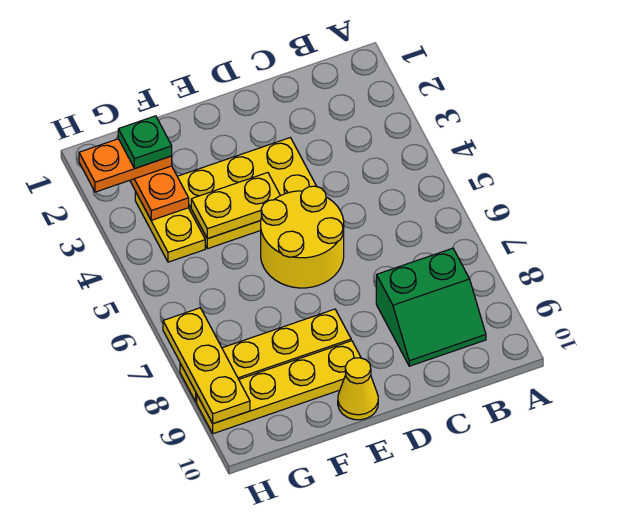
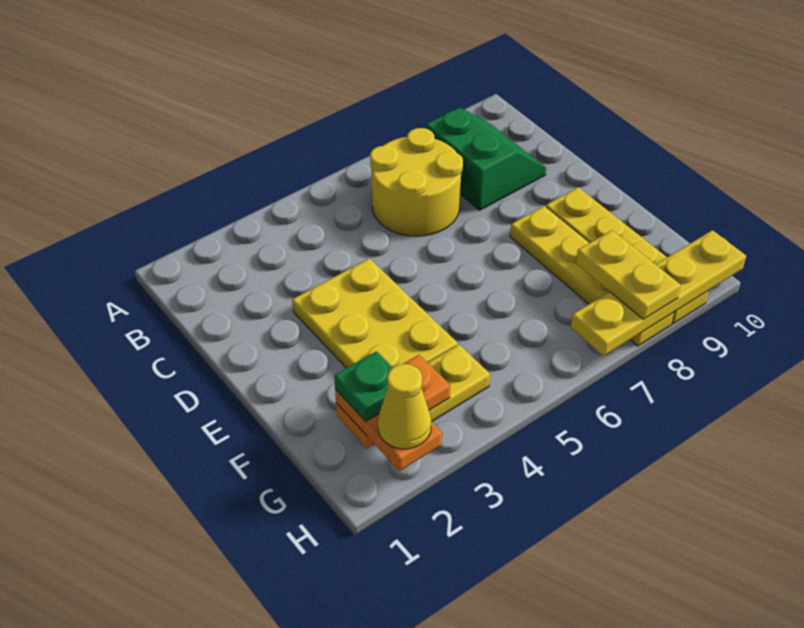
yellow 2x2 round brick [261,186,344,288] -> yellow 2x2 round brick moved to [370,128,463,236]
yellow 1x2 plate [191,173,280,239] -> yellow 1x2 plate moved to [576,230,681,319]
yellow 1x1 cone [338,358,378,420] -> yellow 1x1 cone moved to [378,364,431,449]
yellow 1x3 plate [163,308,250,424] -> yellow 1x4 plate [571,230,746,356]

